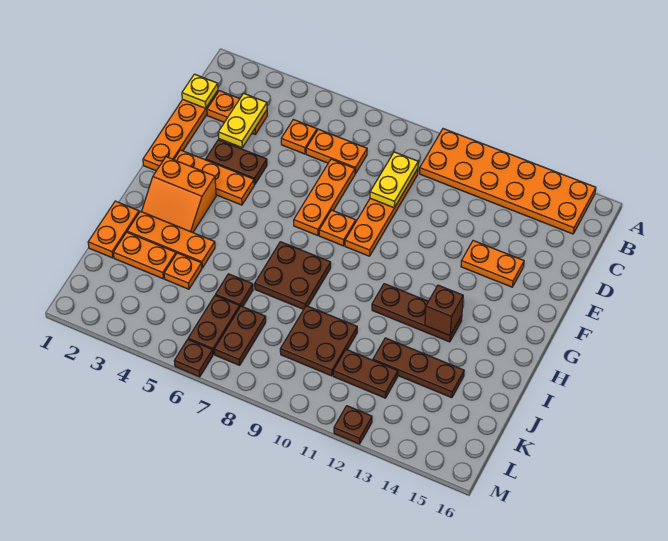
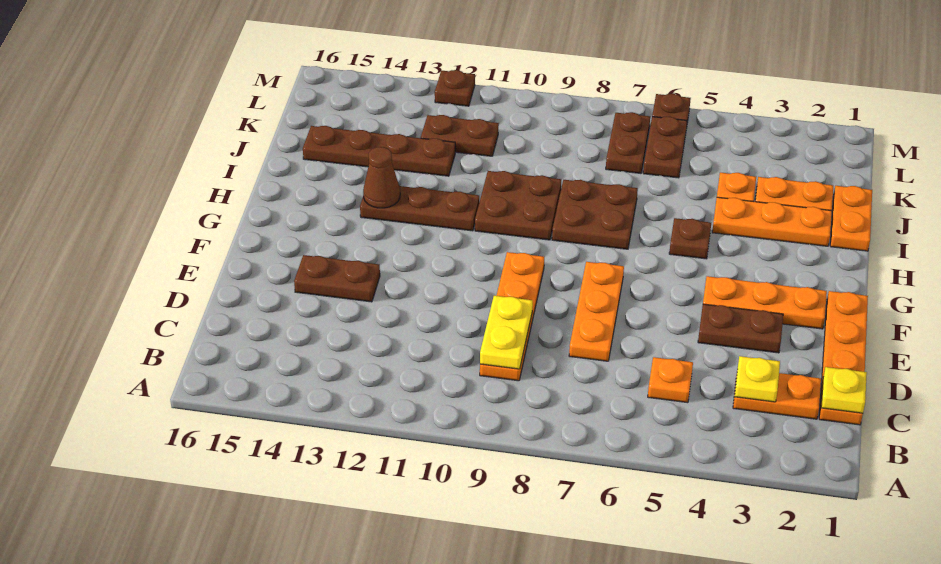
orange 2x6 plate [420,129,596,234] -> none
yellow 1x2 plate [218,93,267,148] -> yellow 1x1 plate [735,356,780,402]
orange 1x2 plate [306,129,367,174] -> none
orange 1x2 plate [461,241,524,287] -> brown 1x2 plate [294,255,380,302]
orange 1x1 plate [319,210,356,246] -> none
orange 2x2 slope [142,157,216,232] -> none
brown 1x1 brick [425,285,463,335] -> brown 1x1 cone [363,147,400,208]
brown 1x1 plate [216,274,253,307] -> brown 1x1 plate moved to [669,218,711,259]
brown 2x2 plate [280,306,357,376] -> brown 2x2 plate moved to [475,171,561,240]
brown 1x3 plate [373,338,464,398] -> brown 1x4 plate [303,126,455,176]

